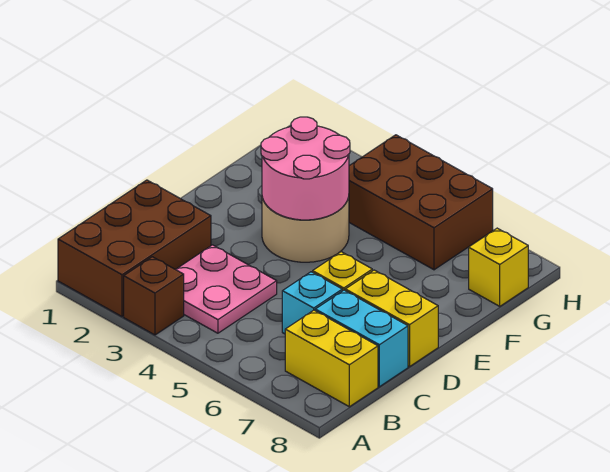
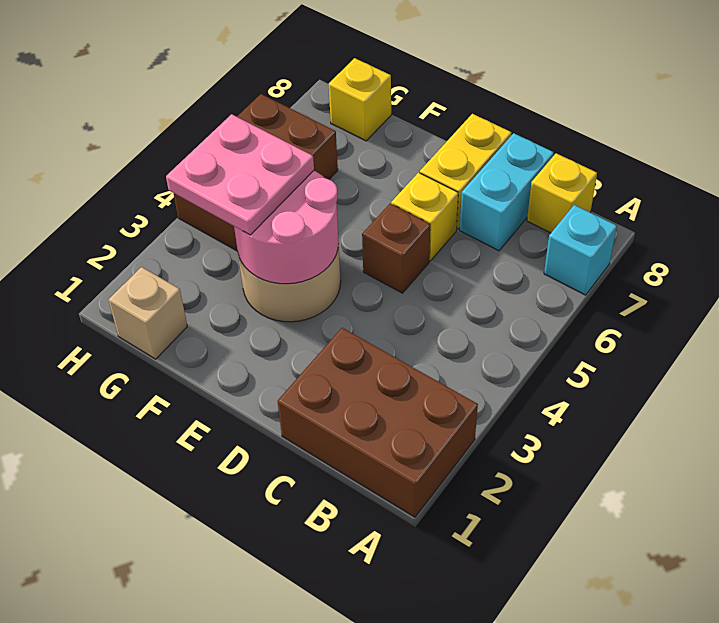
brown 1x1 brick [124,257,184,335] -> brown 1x1 brick moved to [362,204,430,293]
pink 2x2 plate [176,245,277,333] -> pink 2x2 plate moved to [166,114,314,235]
yellow 1x2 brick [285,310,378,407] -> yellow 1x1 brick [527,153,597,233]
cyan 1x1 brick [282,272,342,334] -> cyan 1x1 brick moved to [544,205,617,295]
none -> tan 1x1 brick [109,267,187,359]

